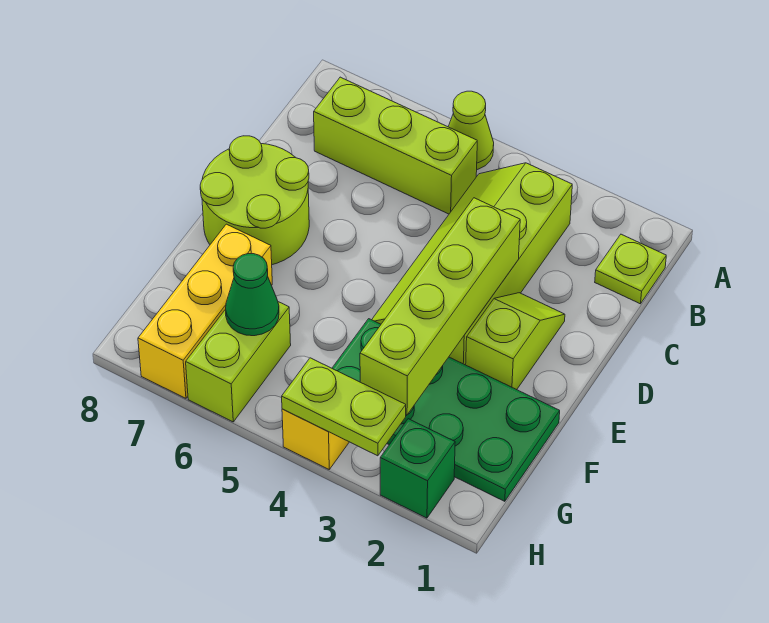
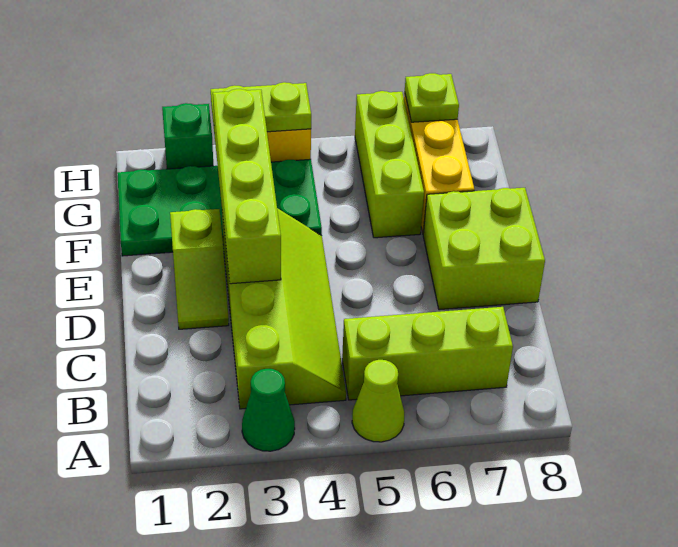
lime 1x1 plate [595,234,666,304] -> lime 1x1 plate moved to [405,73,459,122]
lime 2x2 round brick [200,136,309,265] -> lime 2x2 brick [423,188,545,310]
lime 1x2 brick [186,302,291,422] -> lime 1x3 brick [355,91,424,238]
green 1x1 cone [225,254,279,336] -> green 1x1 cone moved to [242,369,295,451]

